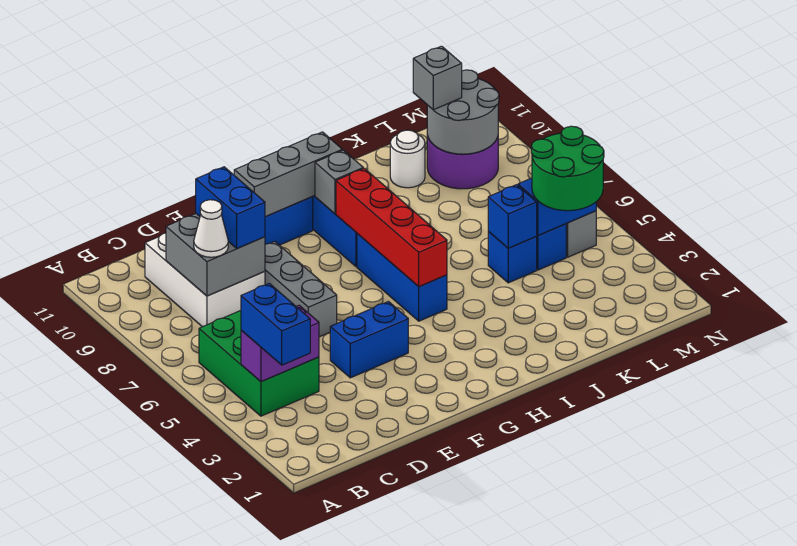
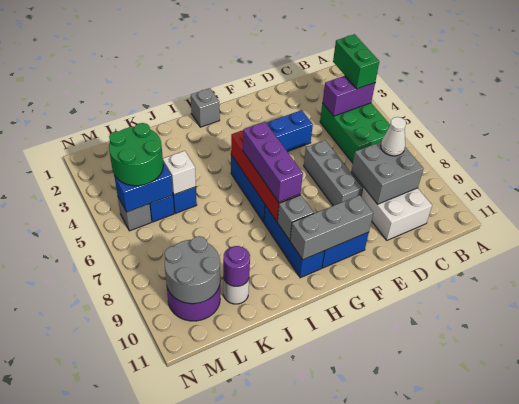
blue 1x2 brick [241,283,310,365] -> green 1x2 brick [333,34,379,89]
blue 1x2 brick [196,167,265,248] -> none
none -> purple 1x3 brick [243,122,303,202]
blue 1x1 brick [488,185,537,248] -> white 1x1 brick [163,151,196,195]
none -> purple 1x1 round brick [223,246,250,286]
grey 1x1 brick [413,46,462,110] -> grey 1x1 brick moved to [191,88,220,127]

